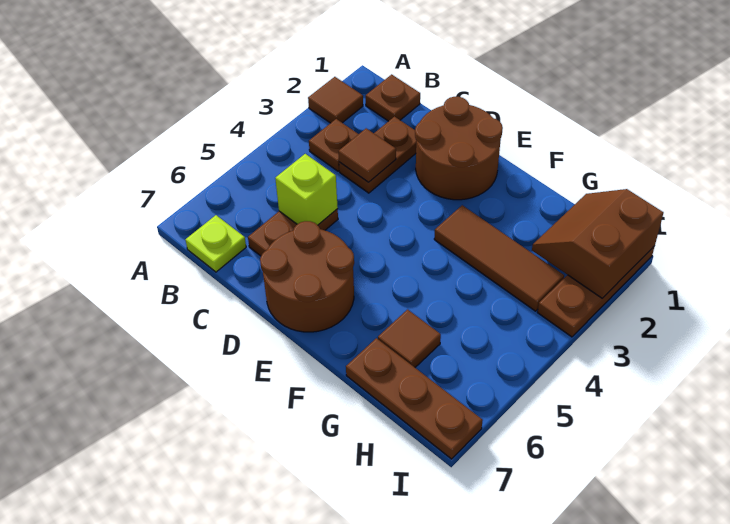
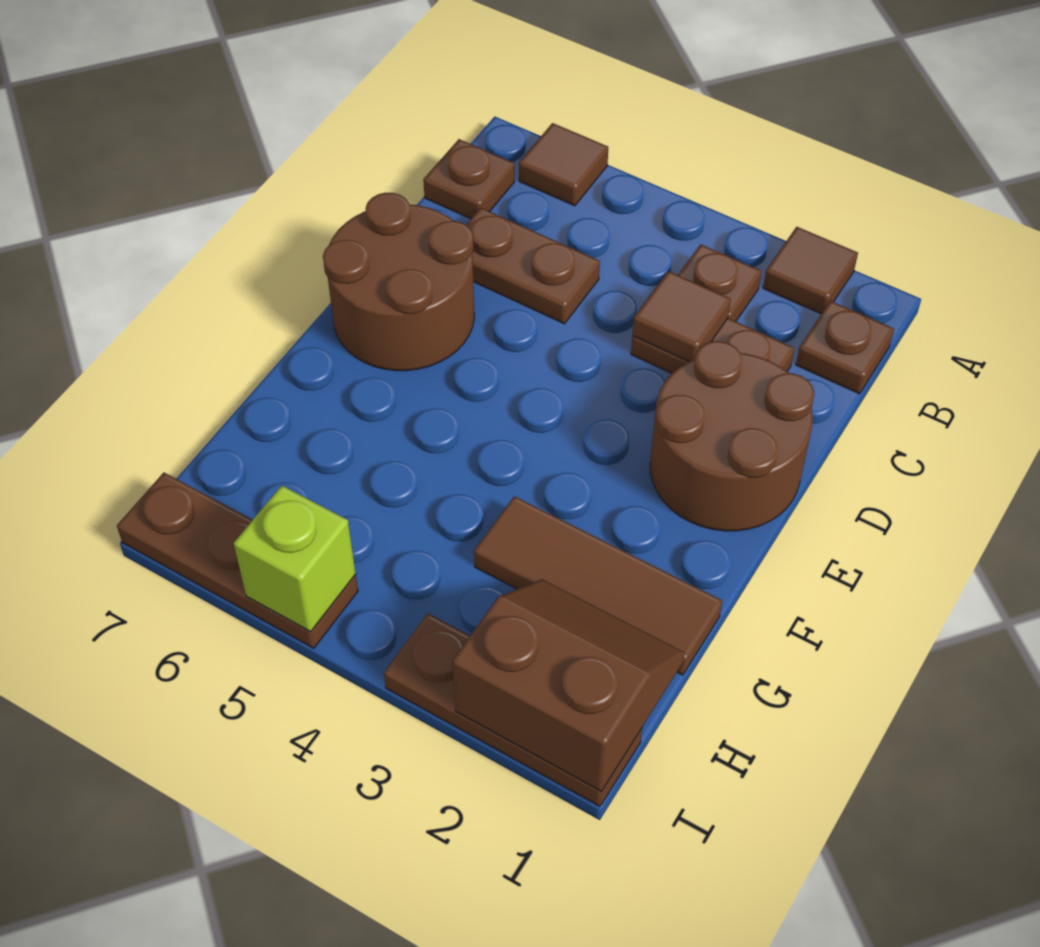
lime 1x1 plate [186,215,246,272] -> brown 1x1 plate [423,139,514,219]
lime 1x1 brick [275,154,338,225] -> lime 1x1 brick moved to [234,485,356,632]
brown 1x3 tile [434,205,564,311] -> brown 1x3 tile turned to [474,496,722,675]
brown 1x1 tile [378,310,441,367] -> brown 1x1 tile moved to [519,123,608,206]
brown 1x3 plate [346,338,483,459] -> brown 1x3 plate turned to [117,473,358,648]

